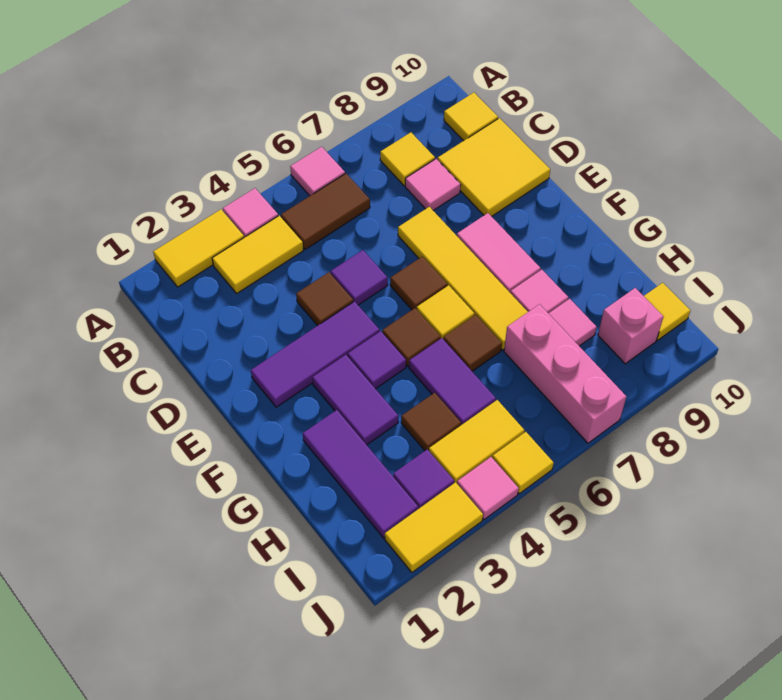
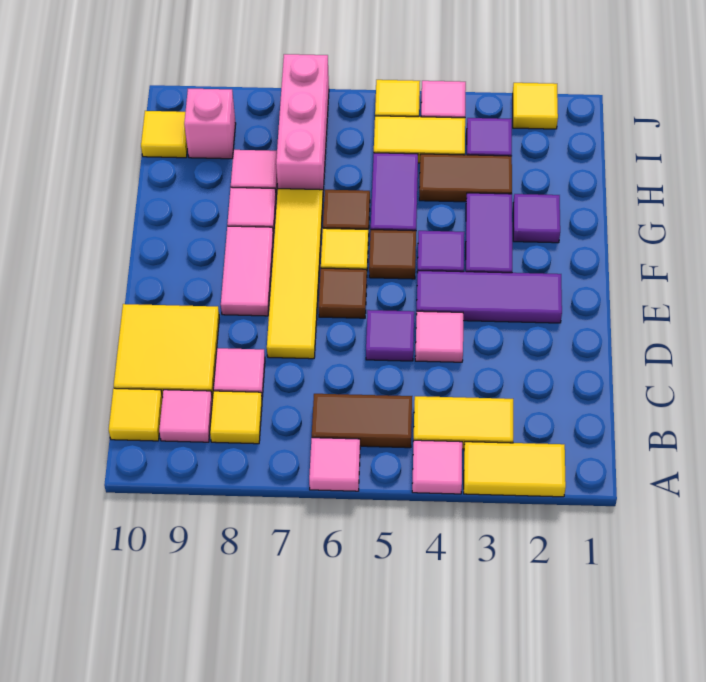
none -> pink 1x1 tile [159,390,212,442]
brown 1x1 tile [296,272,353,326] -> pink 1x1 tile [415,311,463,362]
purple 1x3 tile [303,410,418,538] -> purple 1x1 tile [513,194,560,243]
brown 1x1 tile [401,393,461,451] -> brown 1x2 tile [419,154,512,202]
yellow 1x2 tile [385,482,483,572] -> yellow 1x1 tile [513,83,558,129]

